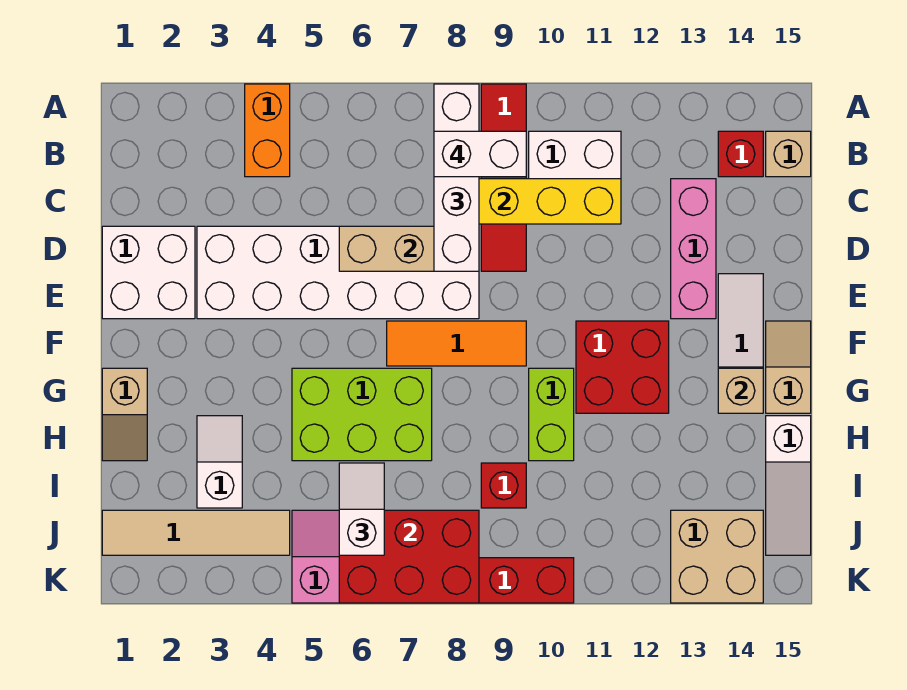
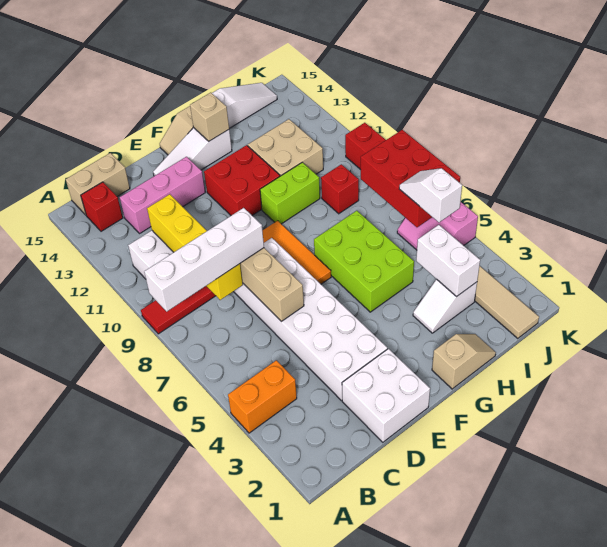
white 1x2 brick [434,131,526,177] -> white 1x2 brick moved to [416,225,480,297]
tan 1x1 brick [766,131,811,177] -> tan 1x2 brick [66,153,130,215]
white 1x2 slope [339,463,384,555] -> white 1x2 slope turned to [399,168,462,222]
tan 2x2 brick [671,510,763,603] -> tan 2x2 brick moved to [248,119,323,176]

